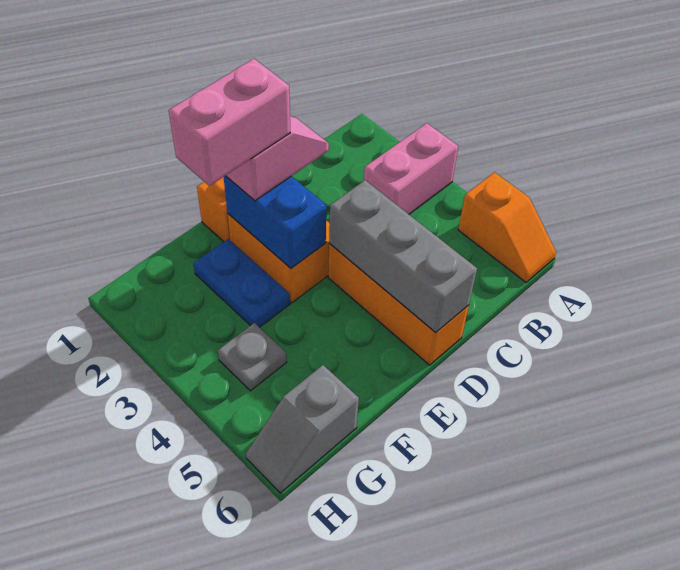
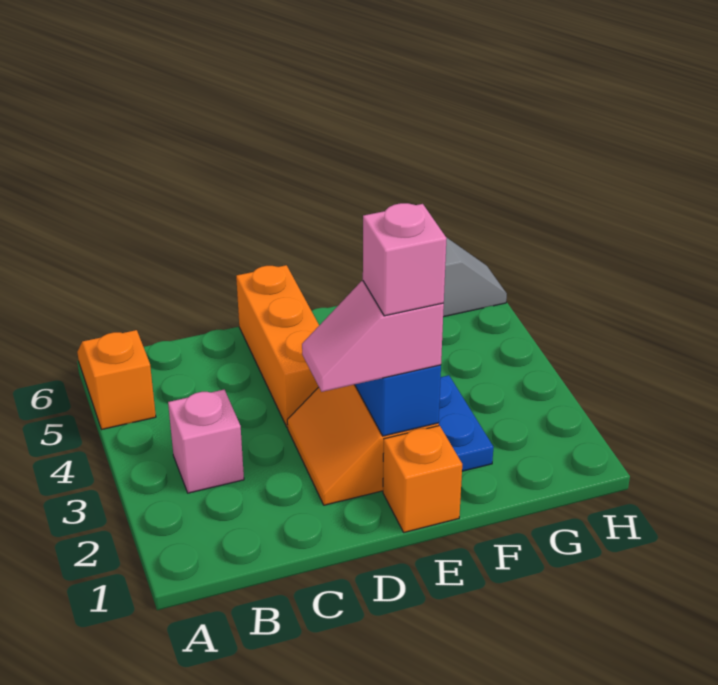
pink 1x2 brick [364,123,458,214] -> pink 1x1 brick [168,390,244,493]
grey 1x3 brick [329,180,477,333] -> none
pink 1x2 brick [169,59,290,186] -> pink 1x1 brick [363,203,447,316]
grey 1x1 plate [218,323,287,391] -> none

